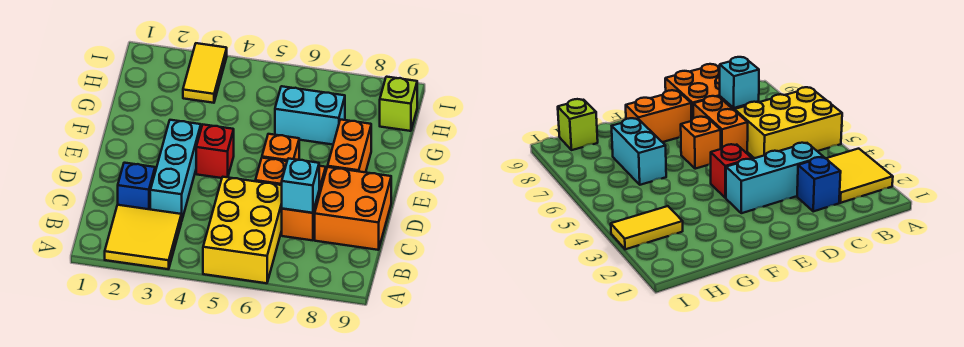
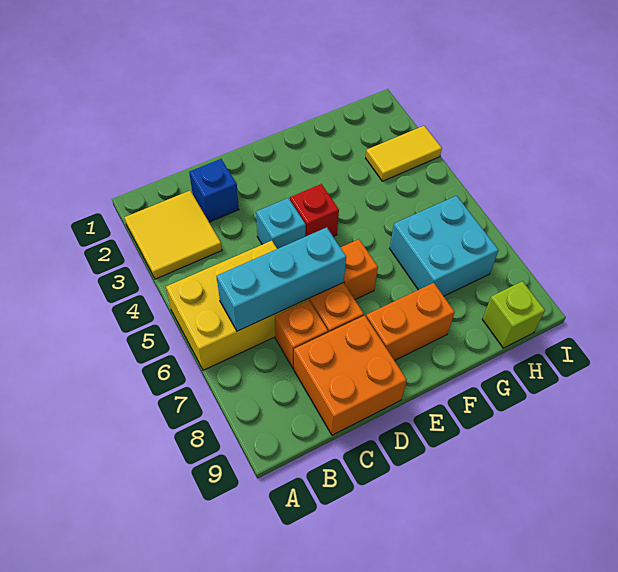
cyan 1x3 brick [150,120,201,221] -> cyan 1x3 brick moved to [217,227,346,331]
cyan 1x1 brick [282,158,319,213] -> cyan 1x1 brick moved to [256,198,306,249]
cyan 1x2 brick [275,86,345,145] -> cyan 2x2 brick [390,196,499,296]

